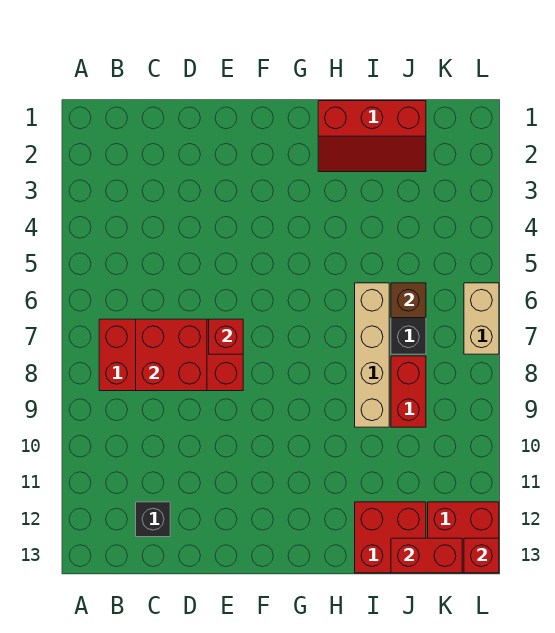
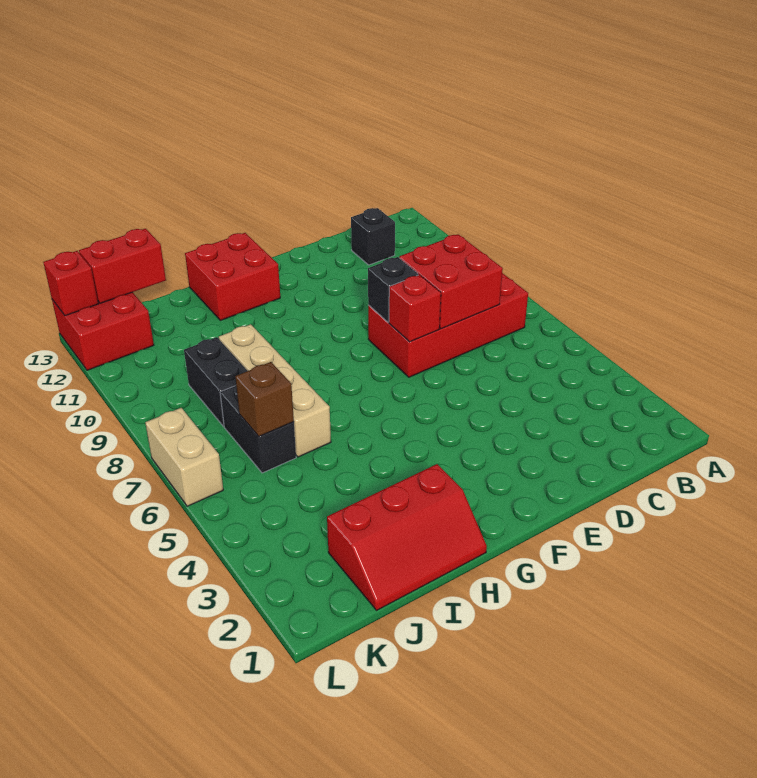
none -> black 1x1 brick [368,257,418,322]
red 2x3 slope [318,101,426,172] -> red 2x3 slope turned to [327,464,487,610]
red 2x2 brick [355,502,426,573] -> red 2x2 brick moved to [185,233,280,320]
red 1x2 brick [391,356,426,427] -> black 1x2 brick [184,337,247,426]

